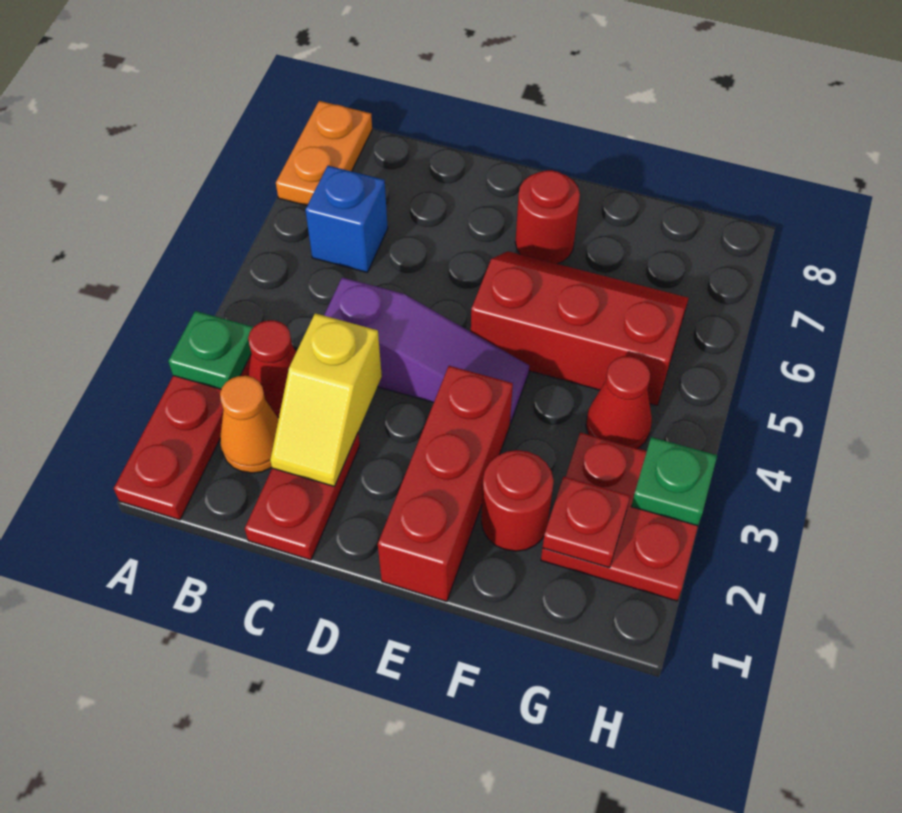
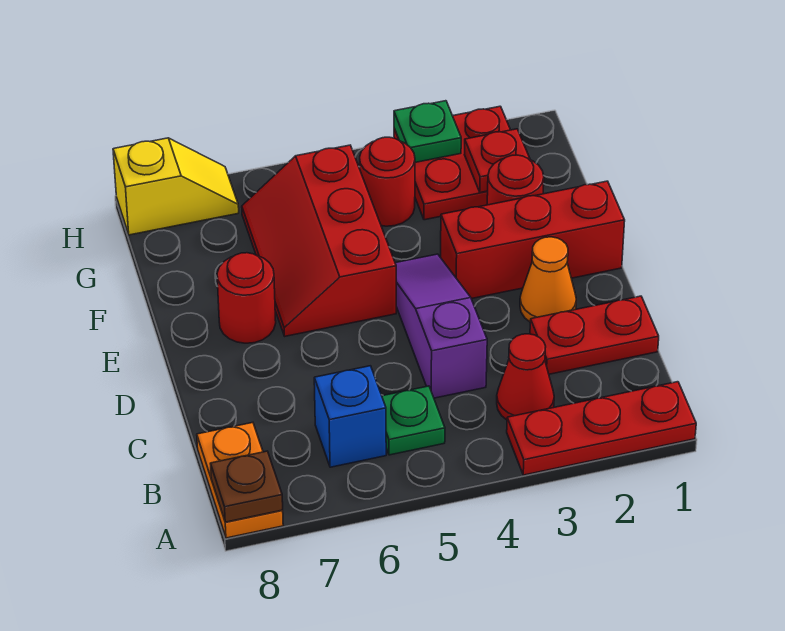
green 1x1 plate [168,311,253,389] -> green 1x1 plate moved to [382,386,445,455]
orange 1x2 plate [276,101,372,206] -> orange 1x2 plate turned to [197,423,283,538]
none -> brown 1x1 plate [210,451,283,522]
orange 1x1 cone [220,376,279,473] -> orange 1x1 cone moved to [520,237,576,322]
yellow 1x2 slope [270,313,382,486] -> yellow 1x2 slope moved to [113,138,239,235]
red 1x1 cone [586,356,652,448] -> red 1x1 round brick [360,137,415,226]

